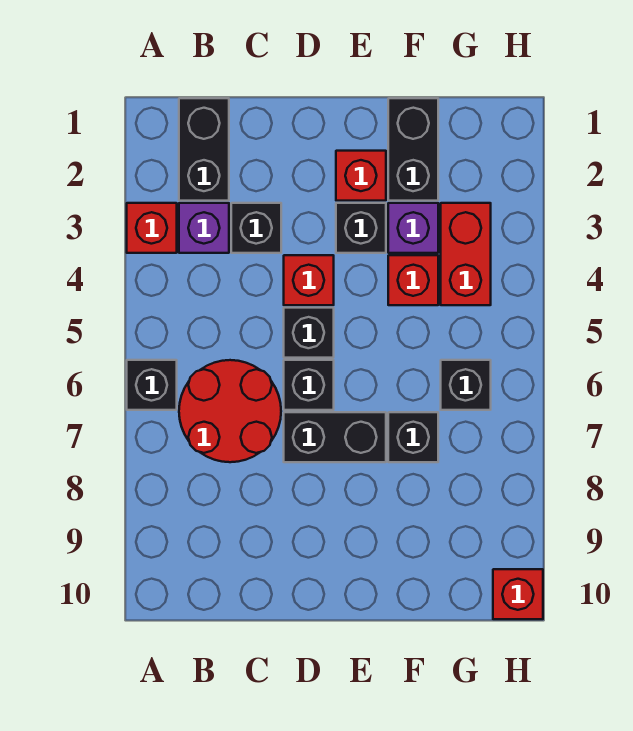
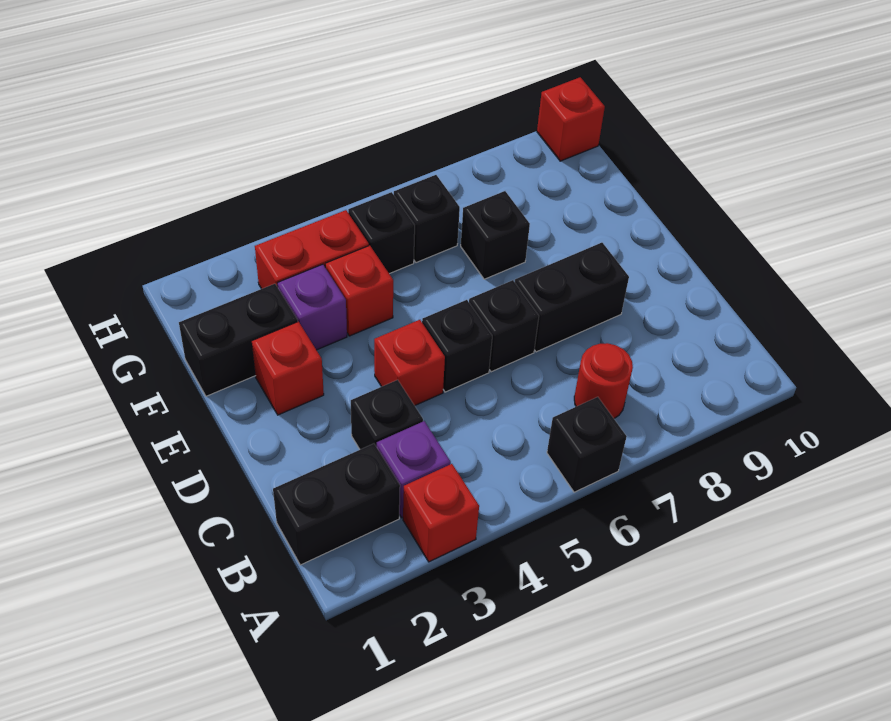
red 2x2 round brick [179,360,281,462] -> red 1x1 round brick [574,343,633,418]
black 1x2 brick [284,412,386,462] -> black 1x2 brick turned to [515,243,629,352]
black 1x1 brick [336,203,386,253] -> black 1x1 brick moved to [348,192,415,274]

